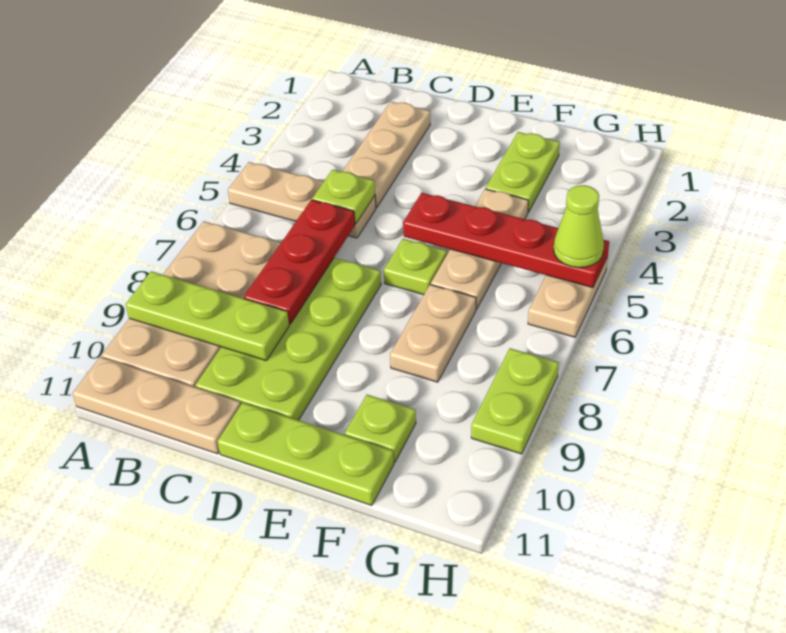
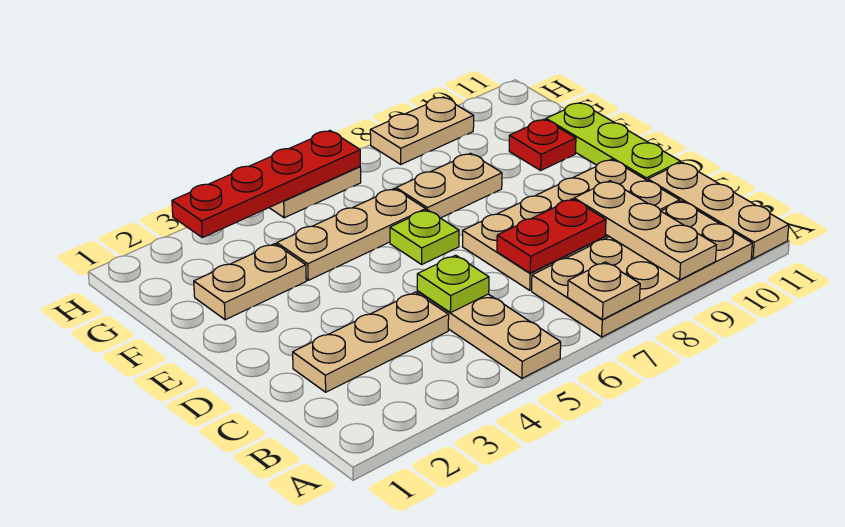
none -> tan 1x1 plate [568,262,640,320]
lime 1x3 plate [126,271,289,360] -> tan 1x3 plate [574,181,717,280]
red 1x3 plate [244,200,355,324] -> red 1x2 plate [497,199,606,273]
lime 2x4 plate [195,258,381,420] -> tan 2x4 plate [462,159,680,290]
red 1x4 plate [403,193,609,288] -> red 1x4 plate turned to [172,131,360,238]
lime 1x2 plate [486,132,560,212] -> tan 1x2 plate [194,244,306,320]
lime 1x1 plate [345,395,416,462] -> red 1x1 plate [509,119,576,170]
lime 1x1 cone [554,185,604,268] -> none
lime 1x2 plate [471,348,559,454] -> tan 1x2 plate [370,97,474,164]

